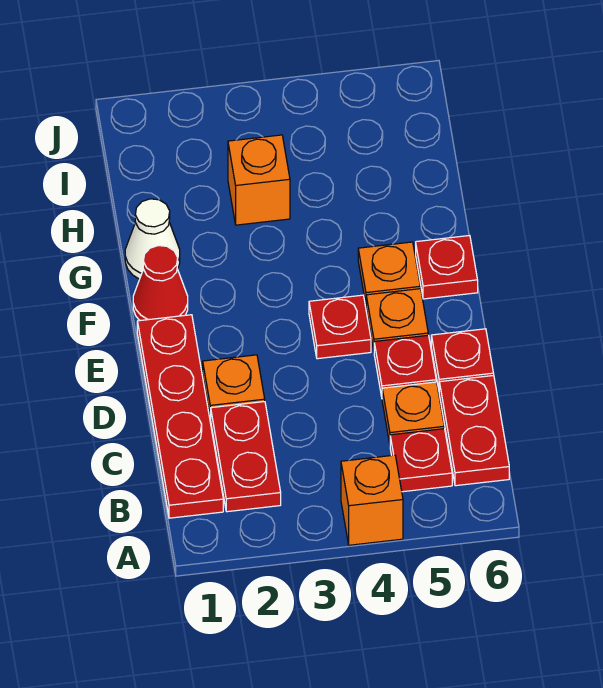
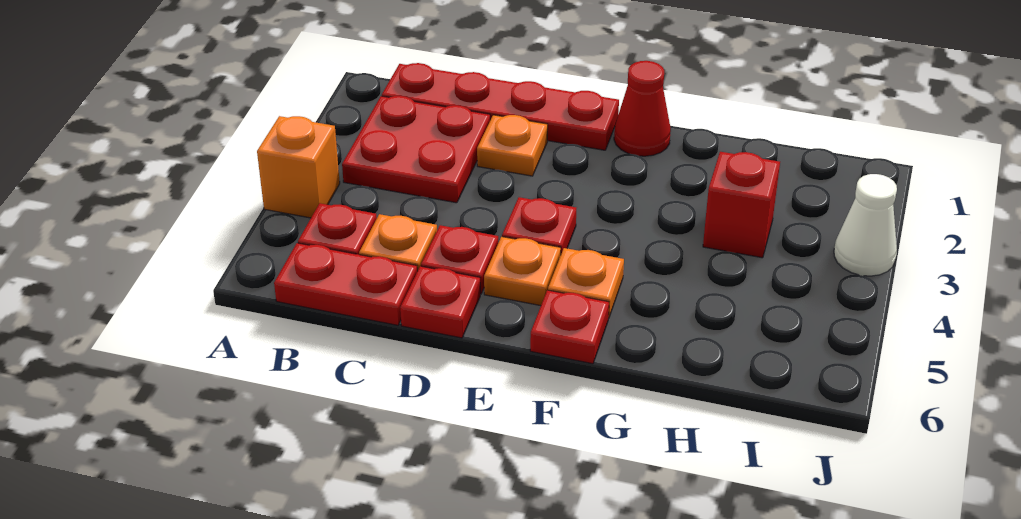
red 1x2 plate [211,402,281,512] -> red 2x2 plate [342,96,490,203]
white 1x1 cone [125,199,180,279] -> white 1x1 cone moved to [834,174,897,276]
orange 1x1 brick [228,135,290,225] -> red 1x1 brick [703,152,780,258]

